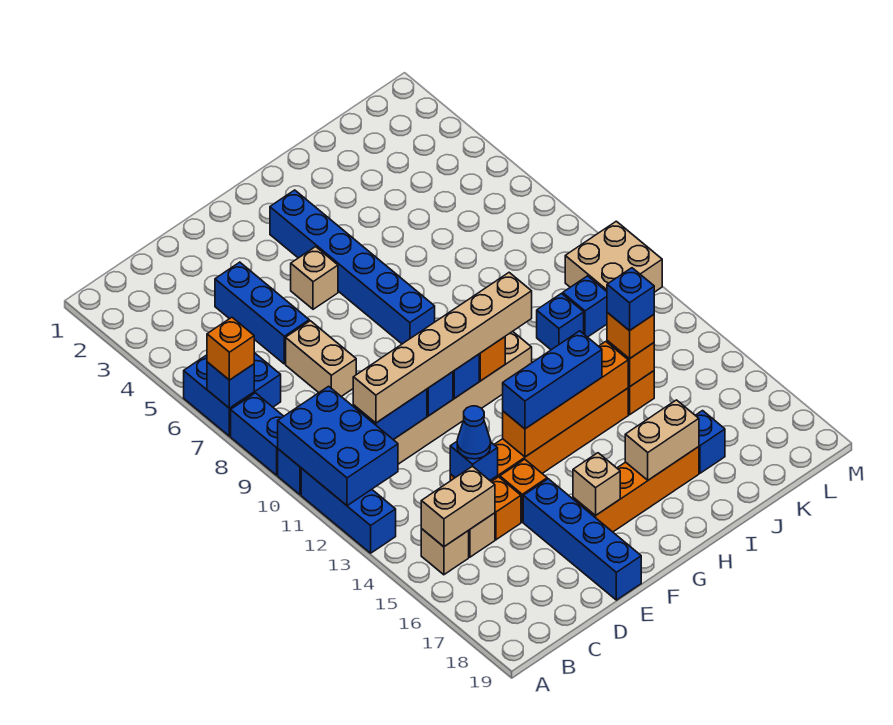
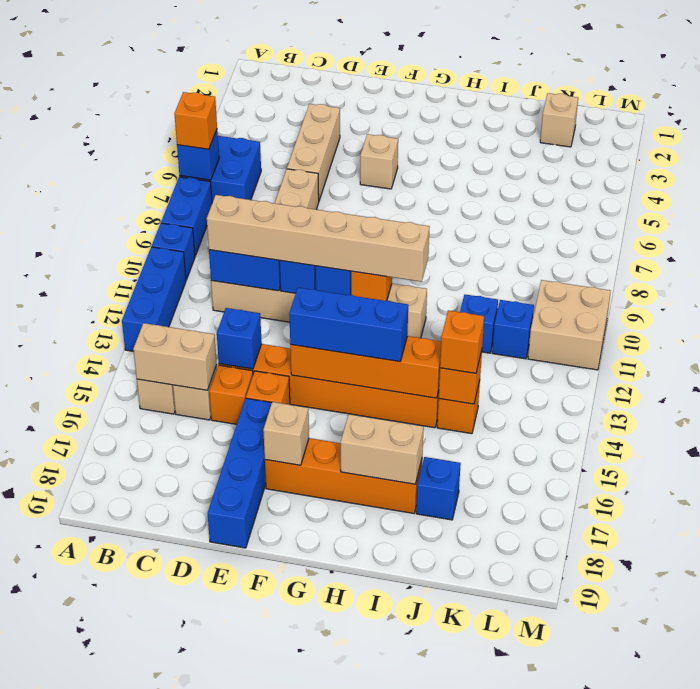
blue 2x3 brick [278,386,398,506] -> none
blue 1x3 brick [215,262,309,364] -> tan 1x3 brick [287,104,340,200]
blue 1x1 cone [457,406,491,459] -> none
blue 1x6 brick [270,190,435,344] -> none
blue 1x1 brick [607,268,654,331] -> none
none -> tan 1x1 brick [540,93,578,147]

